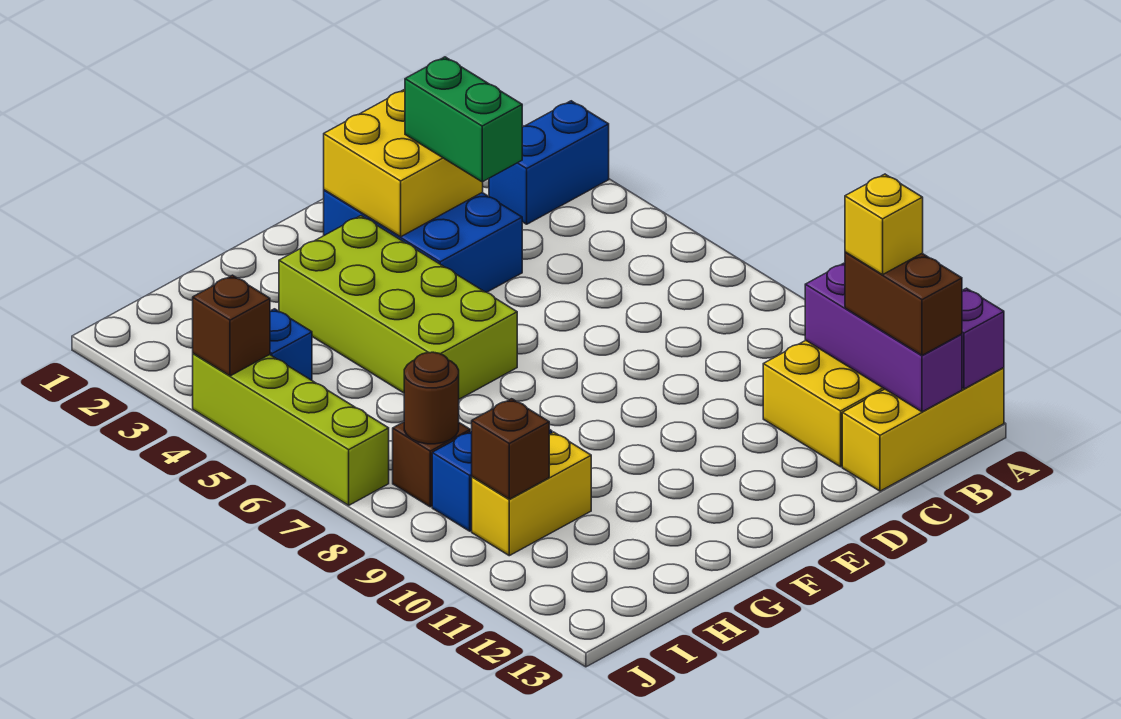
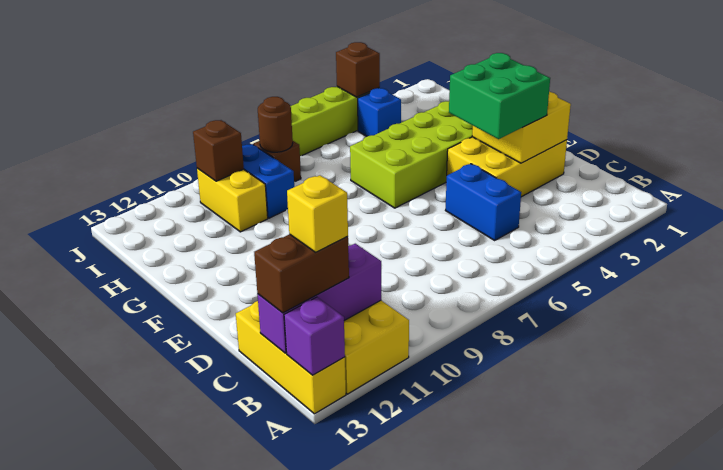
blue 1x2 brick [489,101,609,224] -> blue 1x2 brick moved to [445,164,521,240]
blue 2x3 brick [324,190,522,292] -> yellow 2x3 brick [447,137,567,197]
green 1x2 brick [405,57,522,182] -> green 2x2 brick [449,53,550,139]

